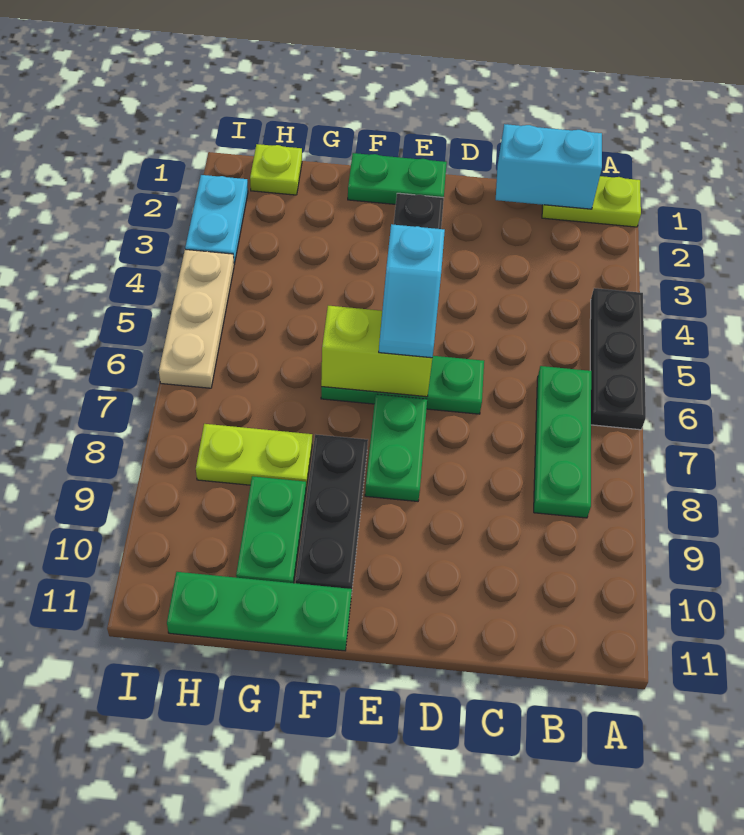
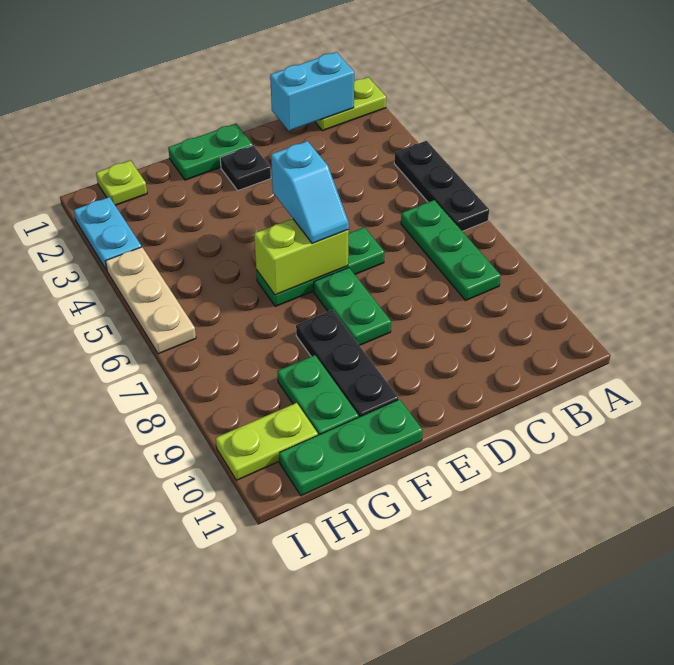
lime 1x2 plate [196,424,312,488] -> lime 1x2 plate moved to [216,403,318,480]

